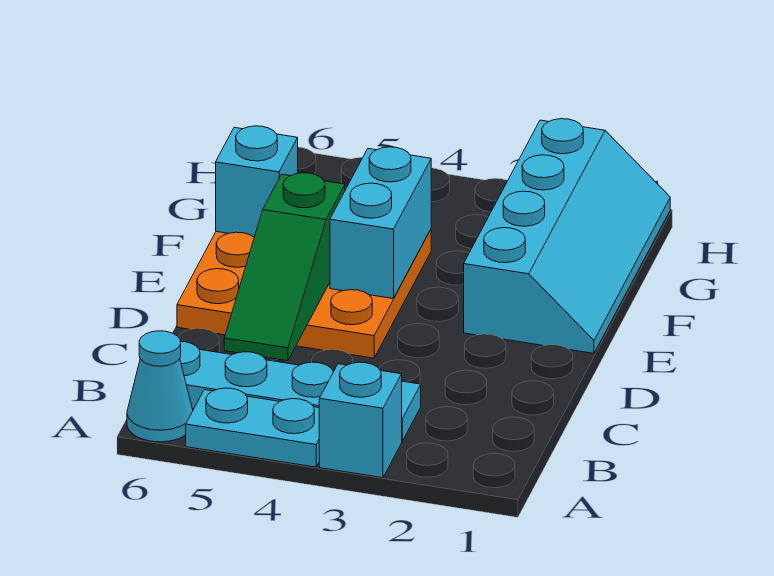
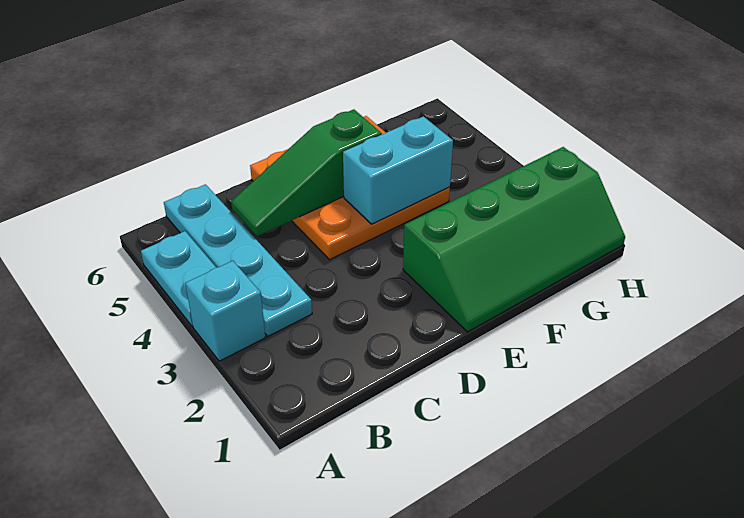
cyan 1x1 cone [127,331,193,442] -> none
cyan 2x4 slope [464,119,670,353] -> green 2x4 slope [403,147,625,332]
cyan 1x1 brick [216,126,298,237] -> none

